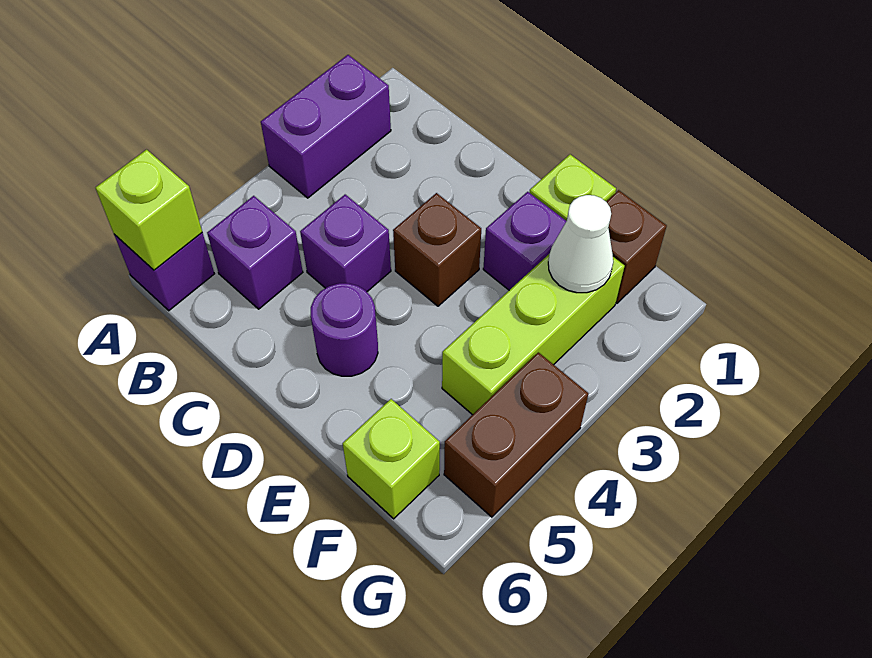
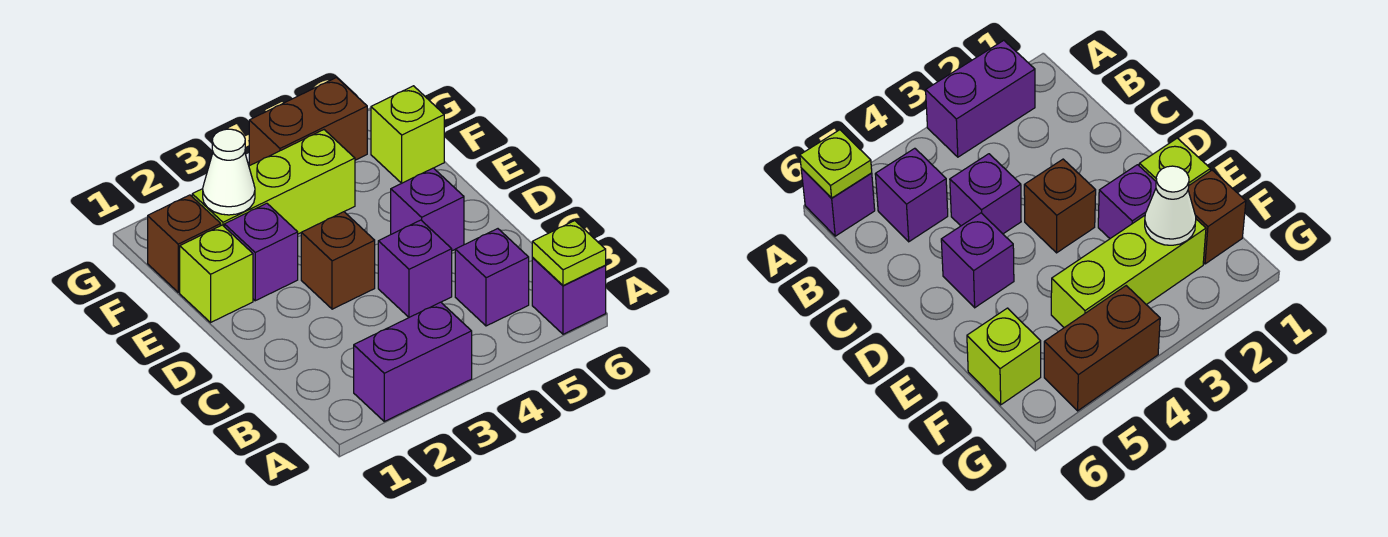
lime 1x1 brick [95,150,202,270] -> lime 1x1 plate [532,221,606,286]
purple 1x1 round brick [311,283,378,376] -> purple 1x1 brick [391,168,464,251]

